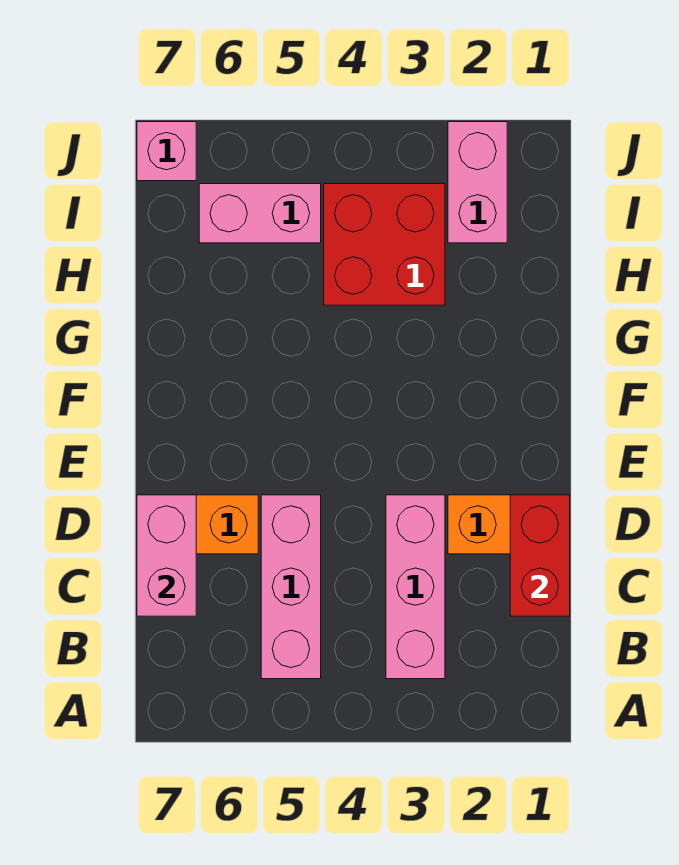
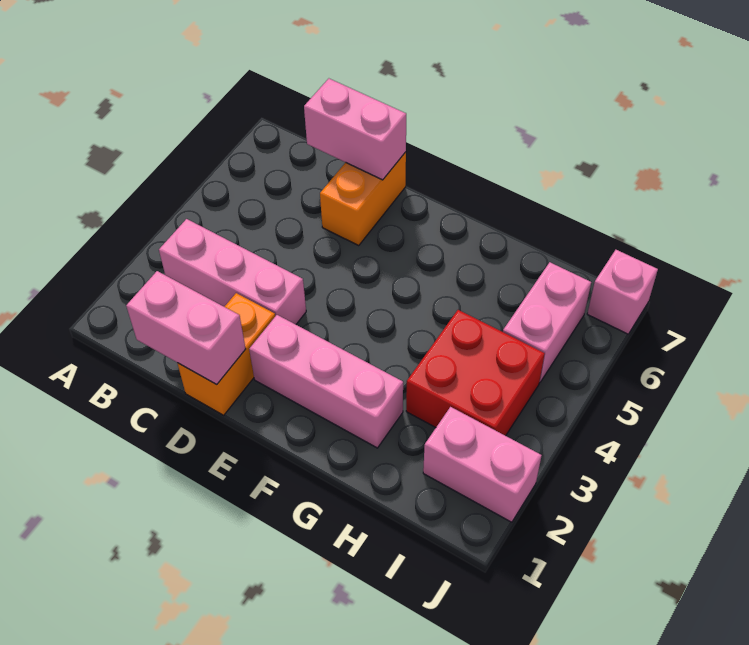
pink 1x3 brick [261,495,321,679] -> pink 1x3 brick moved to [249,315,403,448]
red 1x2 brick [510,495,570,616] -> pink 1x2 brick [126,271,246,384]

